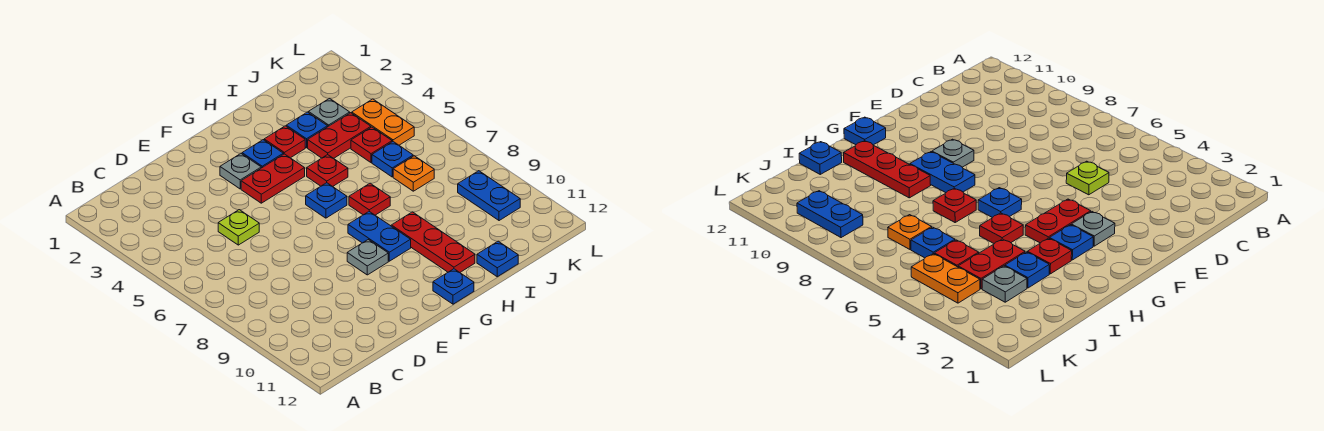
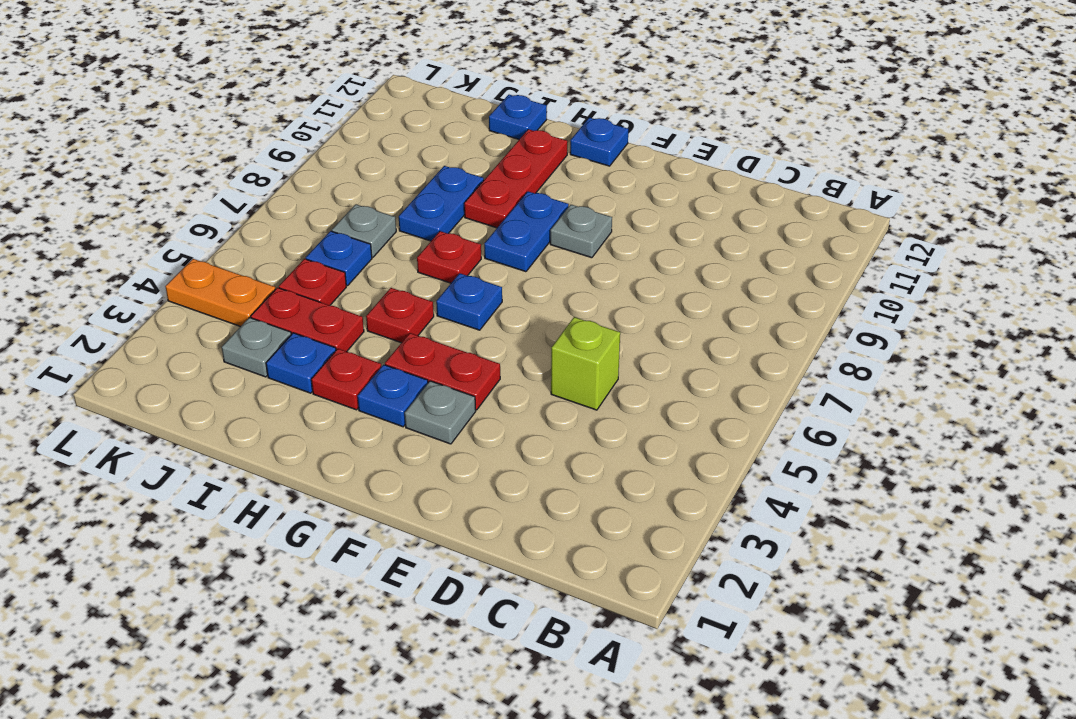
lime 1x1 plate [218,210,259,245] -> lime 1x1 brick [551,317,620,410]
orange 1x1 plate [393,156,434,191] -> grey 1x1 plate [332,204,396,257]
orange 1x2 plate [352,99,414,145] -> orange 1x2 plate turned to [165,259,276,327]
blue 1x2 plate [458,171,520,221] -> blue 1x2 plate moved to [399,166,484,241]

